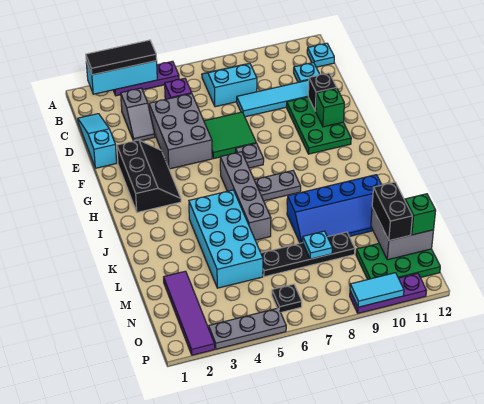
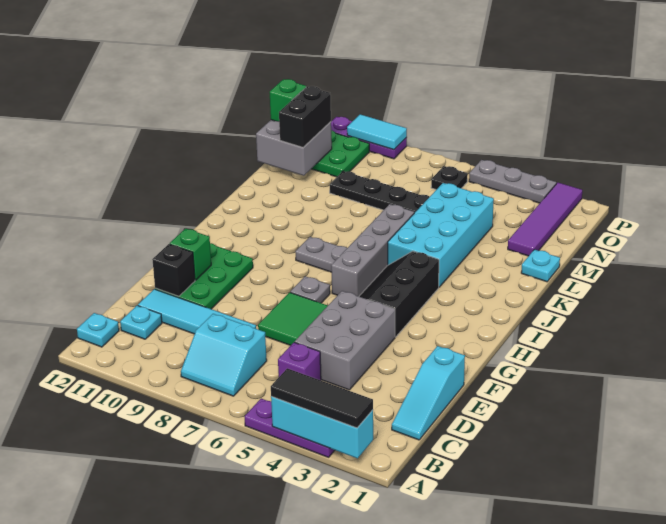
grey 1x2 slope [121,88,155,141] -> none
black 2x3 slope [117,140,181,212] -> black 2x3 slope moved to [359,251,439,337]
blue 2x4 slope [287,175,381,243] -> none
cyan 1x1 plate [303,231,332,259] -> cyan 1x1 plate moved to [521,250,560,282]

